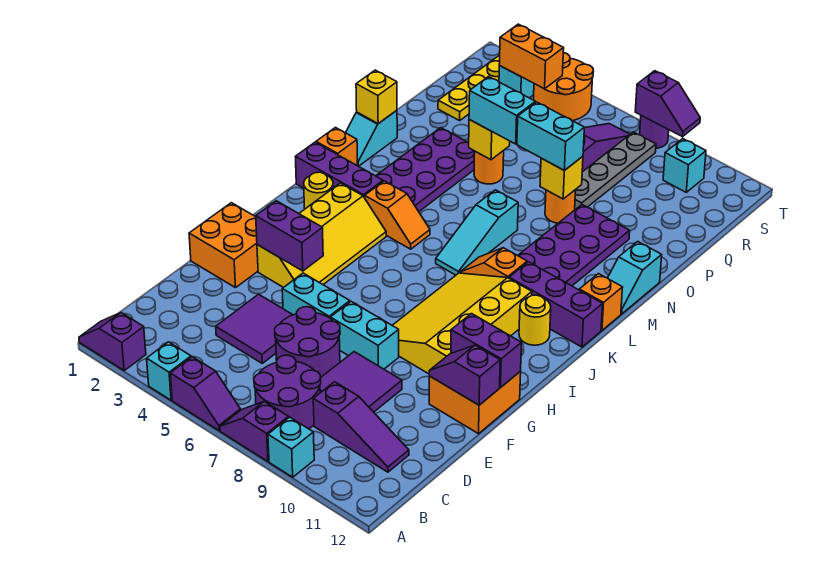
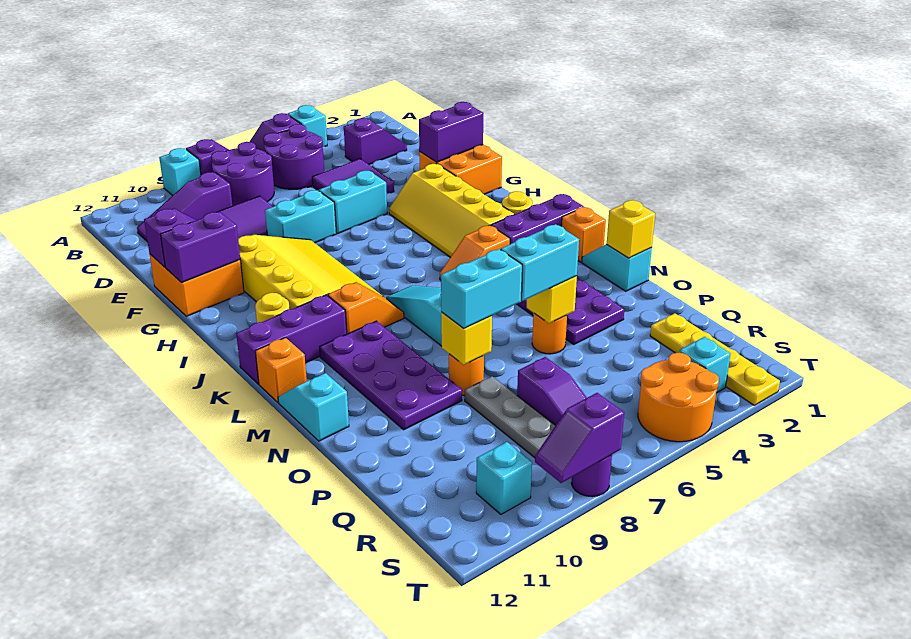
purple 1x2 slope [79,313,146,370] -> purple 1x2 slope moved to [344,118,407,164]
purple 2x2 round brick [275,307,340,377] -> purple 2x2 round brick moved to [263,124,324,189]
purple 1x2 brick [256,201,323,271] -> purple 1x2 brick moved to [419,102,483,162]
orange 1x2 brick [499,24,564,89] -> none

